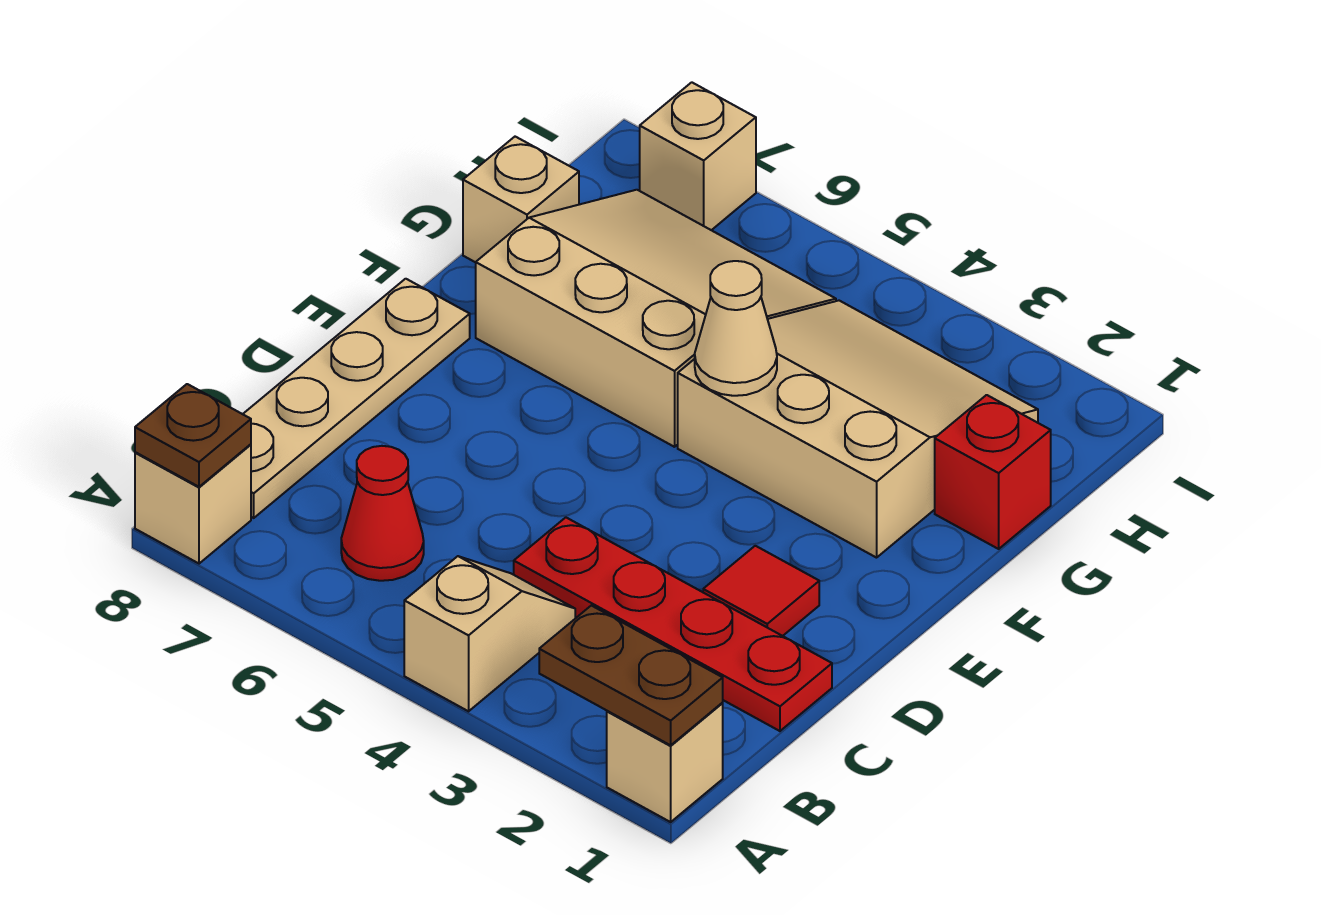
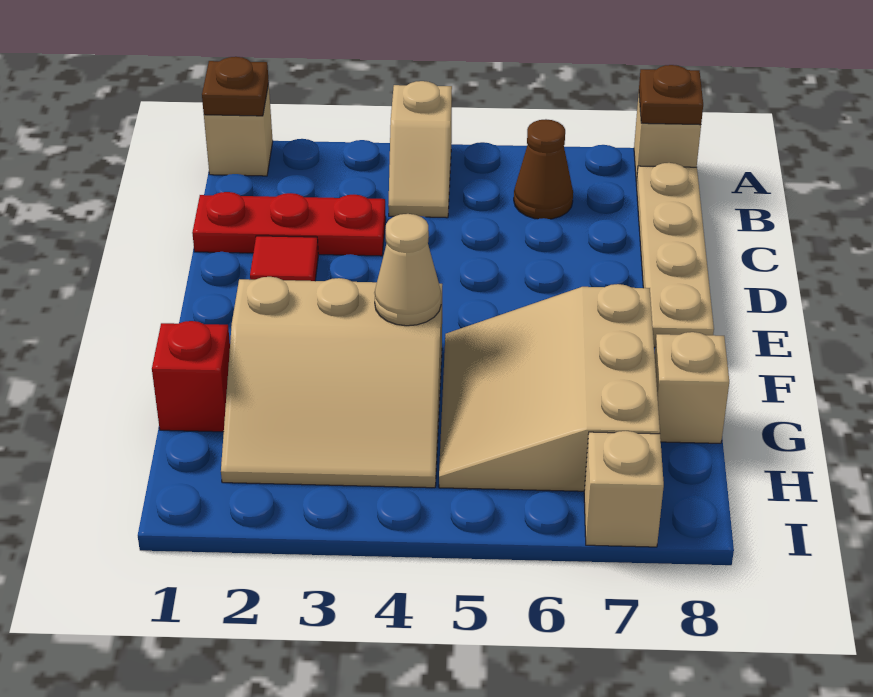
brown 1x2 plate [539,605,723,745] -> brown 1x1 plate [202,57,269,116]
red 1x1 cone [341,446,424,581] -> brown 1x1 cone [514,119,573,219]
red 1x4 plate [514,517,832,731] -> red 1x3 plate [192,192,386,256]
tan 3x3 slope [476,190,836,447] -> tan 3x3 slope turned to [439,284,660,491]

